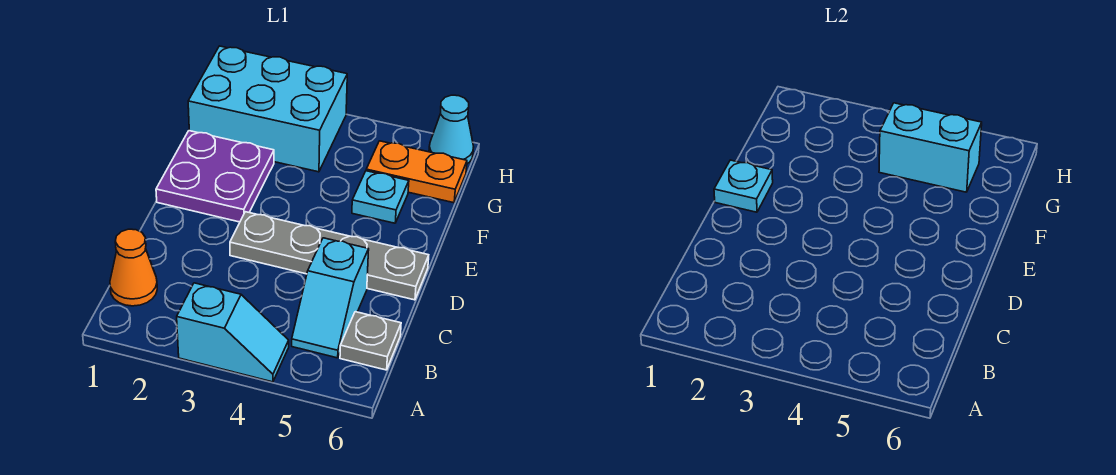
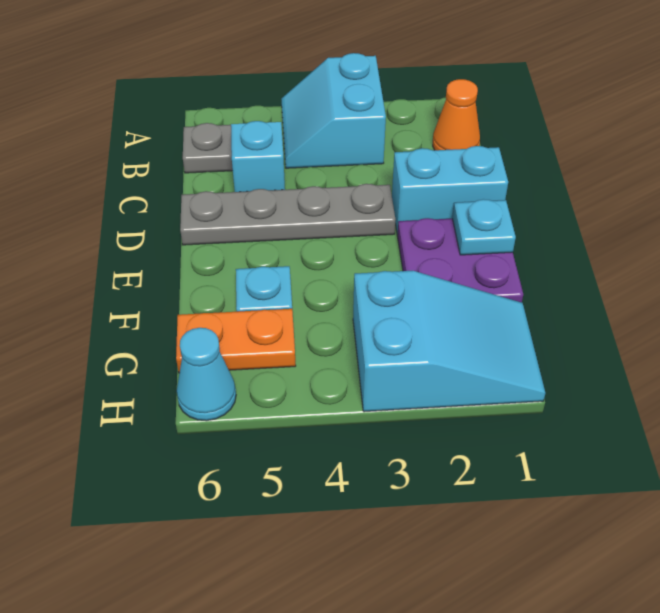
cyan 1x2 slope [177,283,289,382] -> cyan 2x2 slope [281,53,386,168]
cyan 2x3 brick [188,46,347,172] -> cyan 2x3 slope [353,271,545,412]
cyan 1x2 brick [879,103,982,192] -> cyan 1x2 brick moved to [392,146,508,234]

